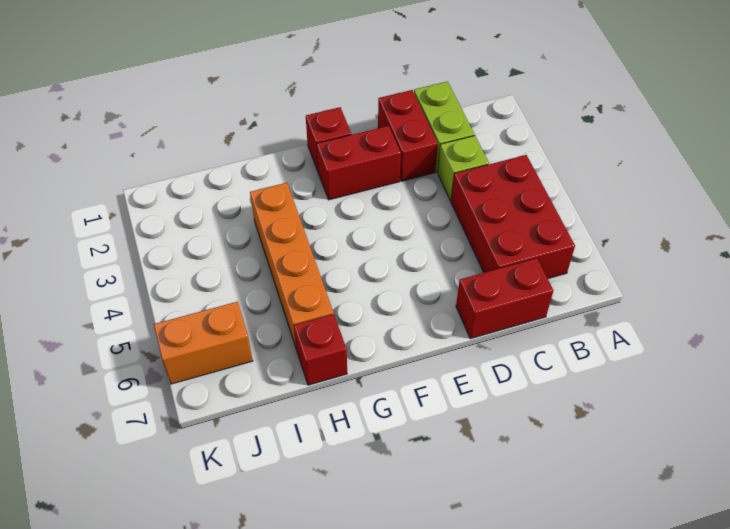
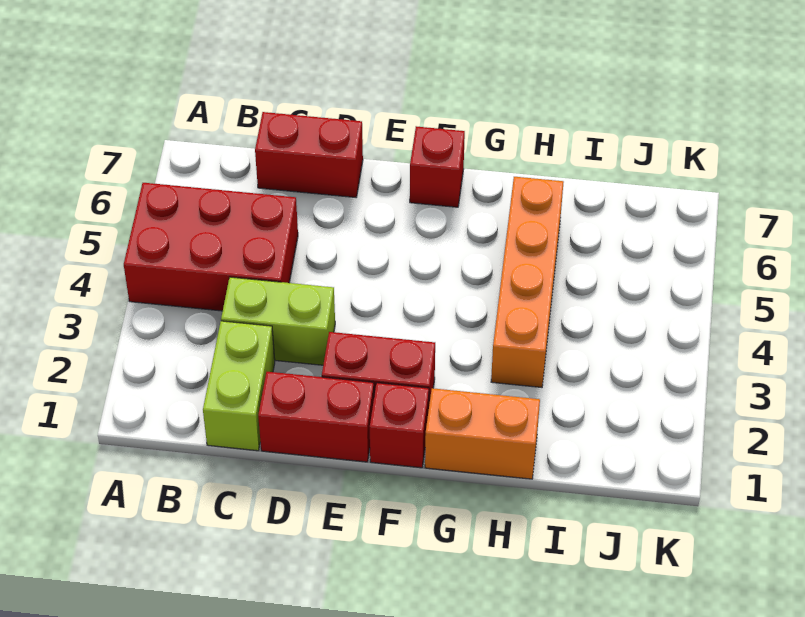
red 2x3 brick [451,155,575,278] -> red 2x3 brick turned to [124,183,298,311]
lime 1x1 brick [438,136,489,201] -> lime 1x2 brick [221,277,335,365]
red 1x2 brick [378,90,438,181] -> red 1x2 brick turned to [258,372,374,462]
red 1x1 brick [294,314,347,385] -> red 1x1 brick moved to [410,126,465,207]
orange 1x2 brick [154,302,253,384] -> orange 1x2 brick moved to [425,388,540,479]

